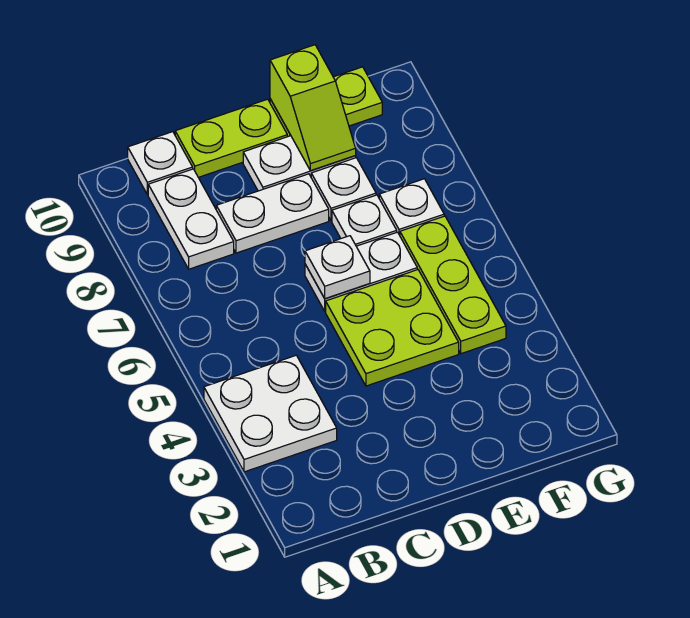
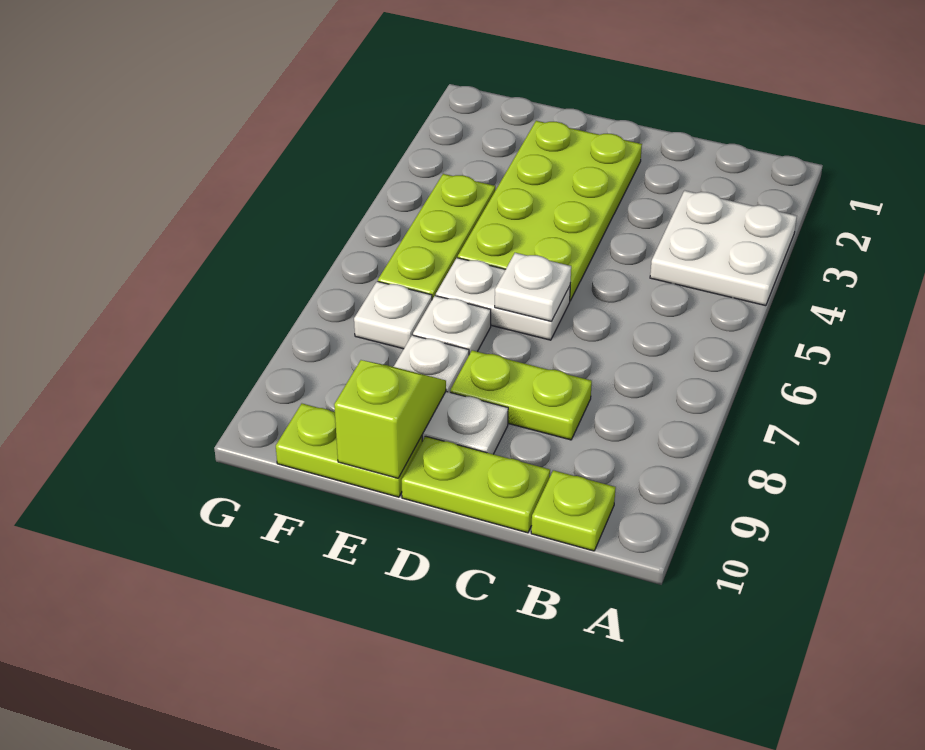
white 1x2 plate [148,169,234,269] -> none
white 1x1 plate [128,132,193,195] -> lime 1x1 plate [531,470,616,551]
white 1x2 plate [216,174,329,253] -> lime 1x2 plate [450,350,592,440]
lime 2x2 plate [326,270,459,386] -> lime 2x4 plate [458,121,642,301]

